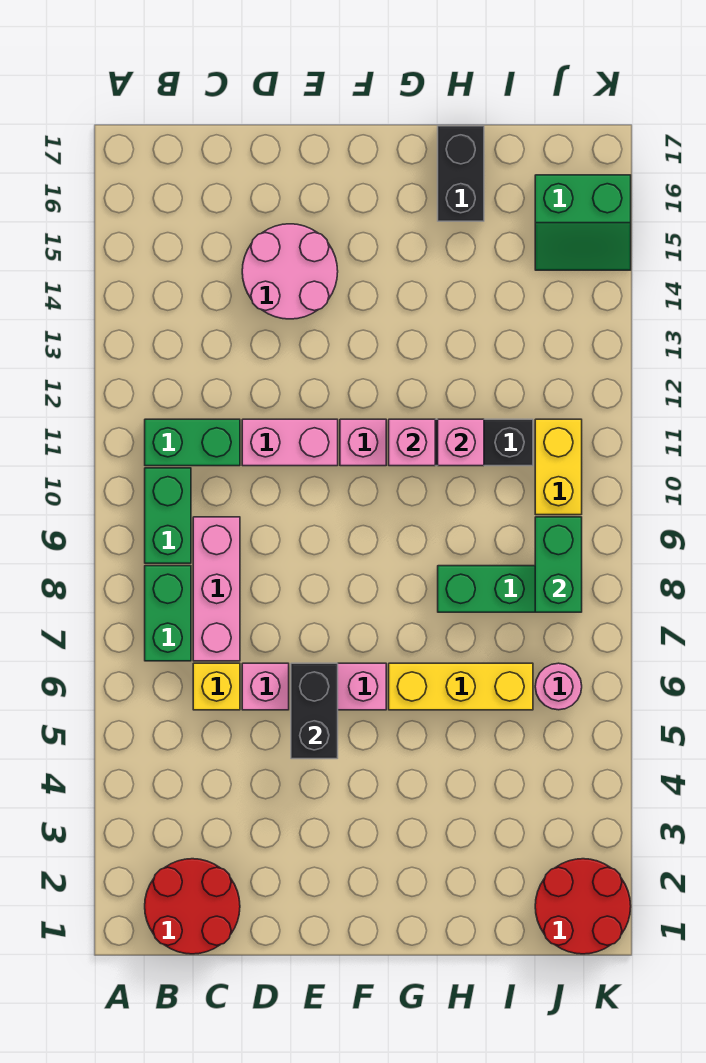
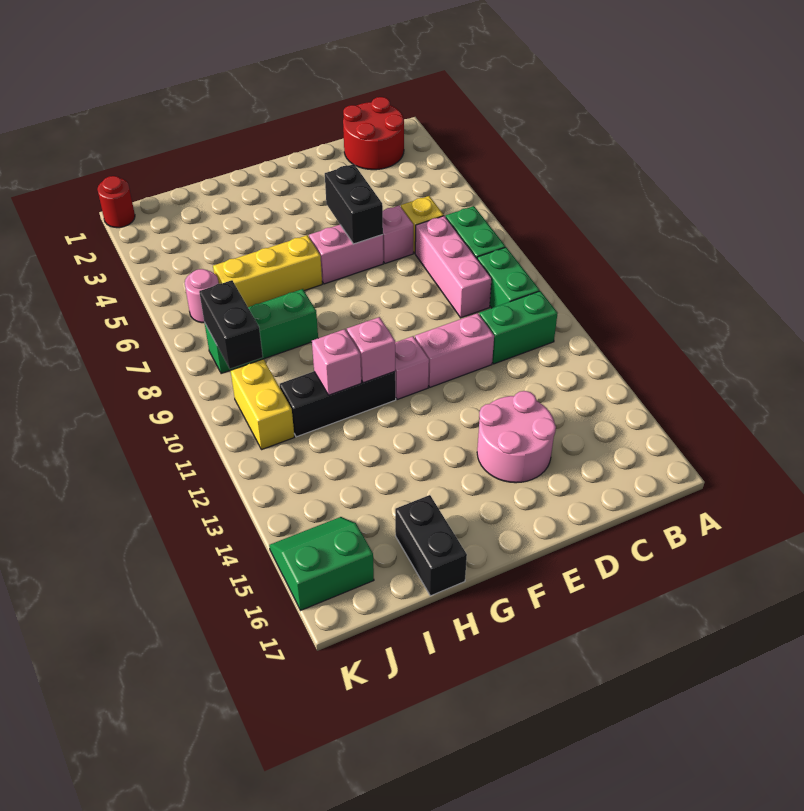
red 2x2 round brick [535,859,631,954] -> red 1x1 round brick [97,176,135,228]
green 1x2 brick [535,517,582,612] -> black 1x2 brick [199,280,263,369]

